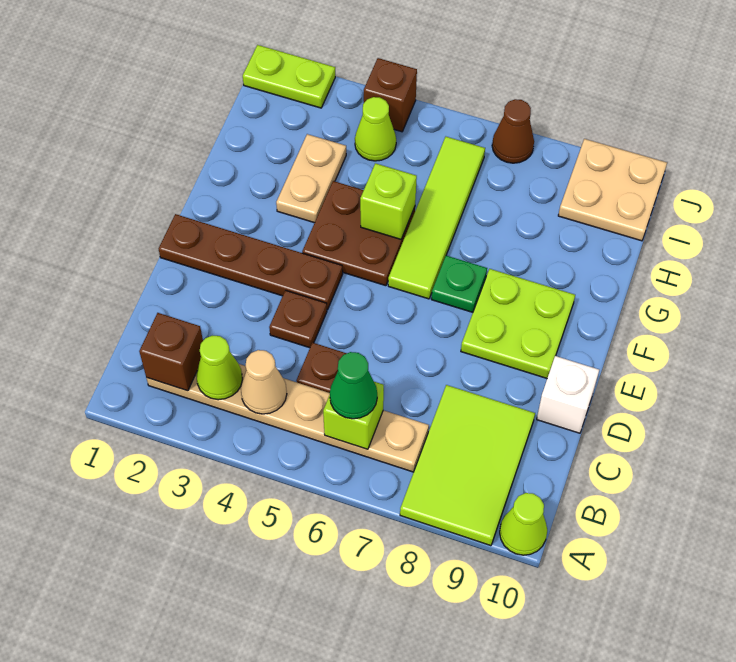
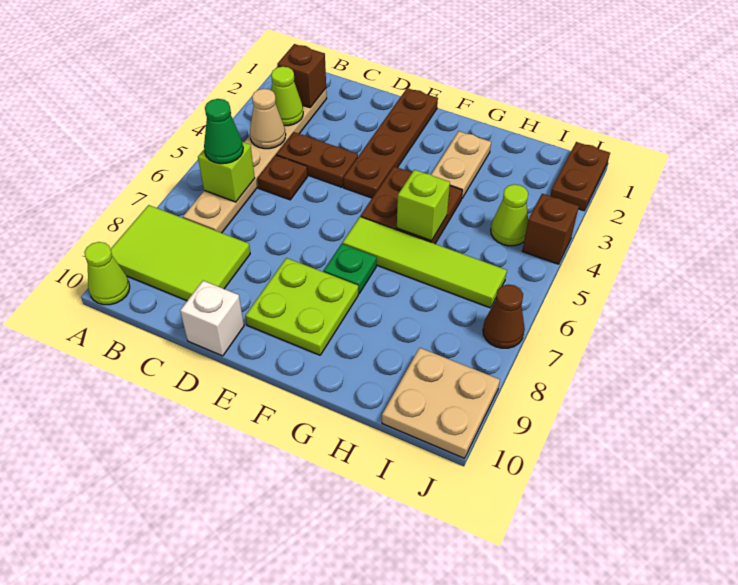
brown 1x1 plate [269,290,327,348] -> brown 1x2 plate [276,132,358,187]
tan 1x2 plate [276,134,346,223] -> tan 1x2 plate turned to [431,131,491,199]
lime 1x2 plate [243,45,335,108] -> brown 1x2 plate [550,142,610,211]

